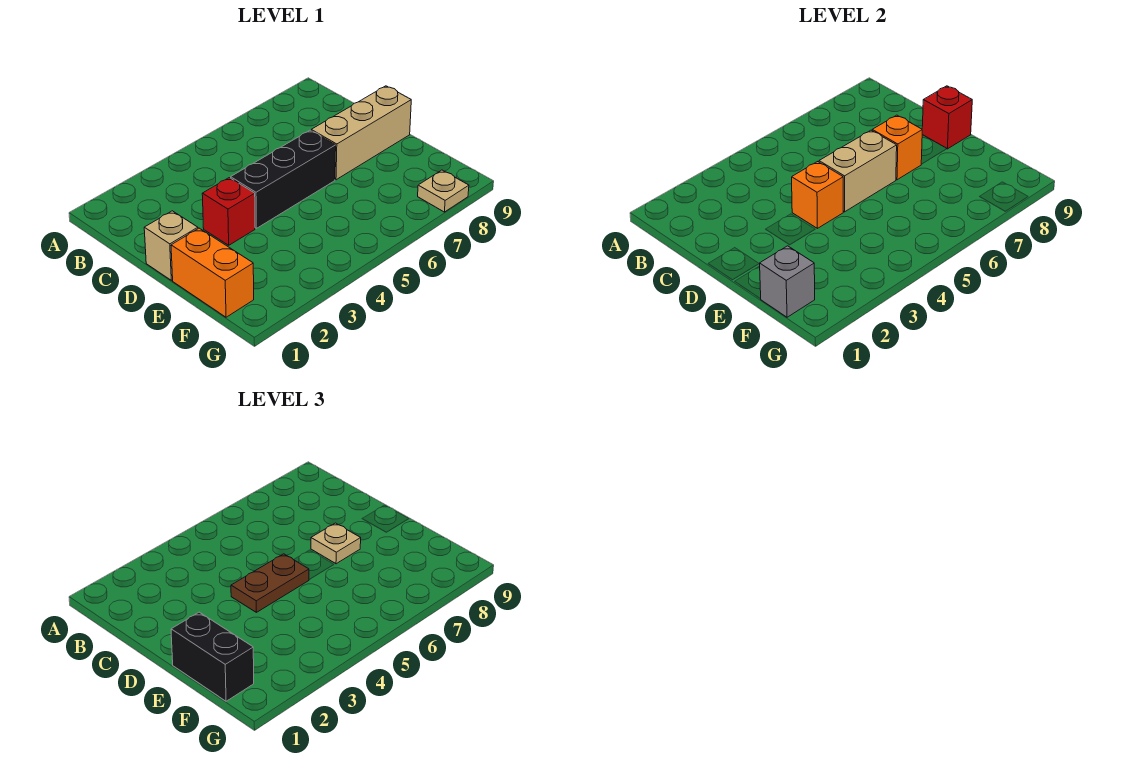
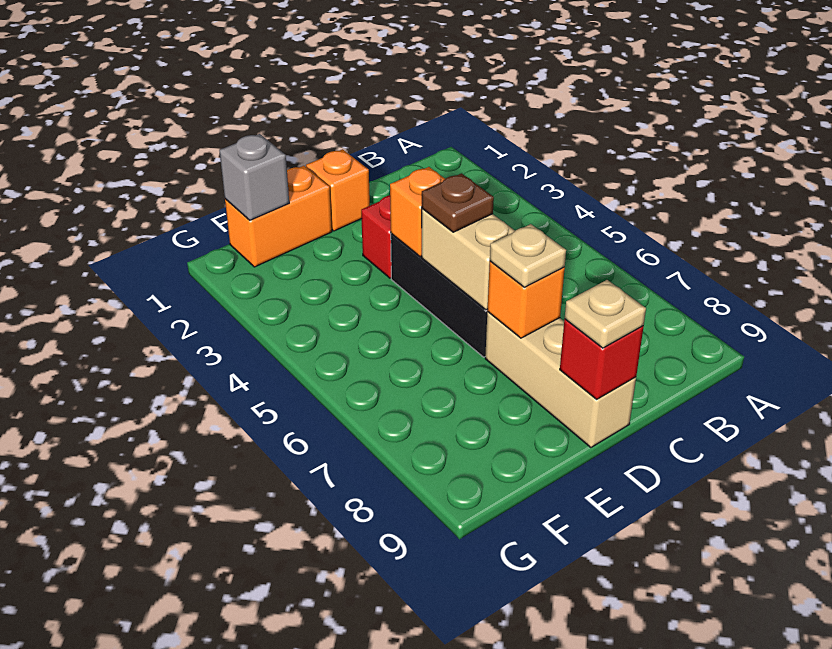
tan 1x1 brick [144,211,198,280] -> orange 1x1 brick [306,149,370,231]
brown 1x2 plate [231,554,309,612] -> brown 1x1 plate [422,173,494,232]
black 1x2 brick [171,612,254,701] -> none
tan 1x1 plate [418,170,469,212] -> tan 1x1 plate moved to [565,280,646,348]

